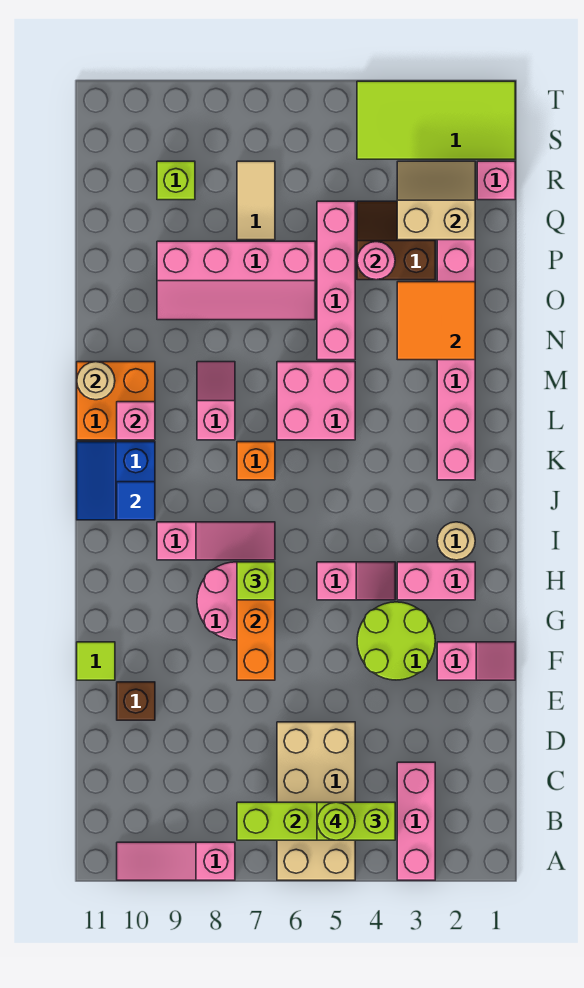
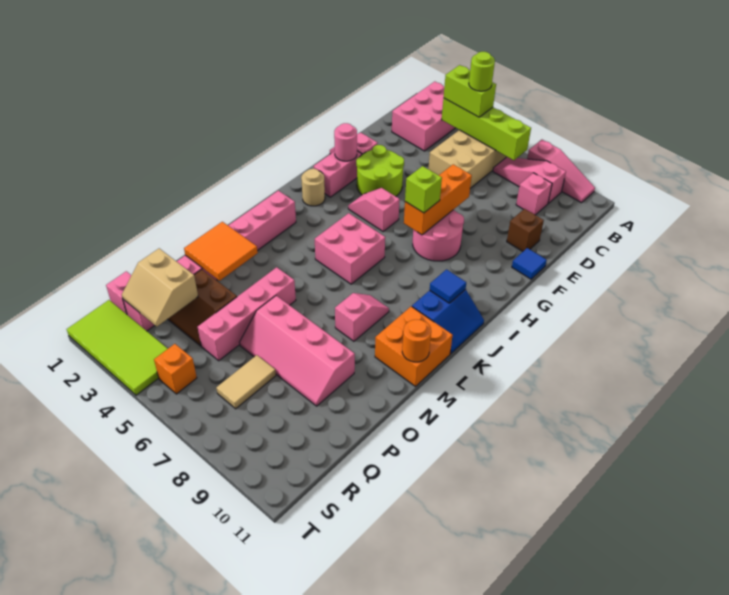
pink 1x3 brick [397,762,435,880] -> pink 2x3 brick [392,82,455,151]
lime 1x1 tile [77,642,115,680] -> blue 1x1 tile [512,248,547,279]
pink 1x2 brick [397,562,475,600] -> pink 1x2 brick turned to [314,151,362,197]
pink 1x3 slope [157,522,275,560] -> pink 1x3 slope moved to [493,157,566,203]
orange 1x1 brick [237,442,275,480] -> orange 1x1 brick moved to [154,344,197,394]
pink 2x2 brick [277,362,355,440] -> pink 2x2 brick moved to [315,213,385,284]
pink 1x2 slope [197,362,235,440] -> pink 1x2 slope turned to [335,293,389,341]
pink 1x1 brick [117,402,155,440] -> pink 1x1 brick moved to [516,173,552,215]
tan 1x1 round brick [77,362,115,400] -> orange 1x1 round brick [402,320,431,362]
pink 2x4 slope [157,241,315,320] -> pink 2x4 slope turned to [239,296,355,406]
pink 1x1 round brick [357,242,395,280] -> pink 1x1 round brick moved to [334,123,357,161]
lime 1x1 brick [157,161,195,200] -> none

